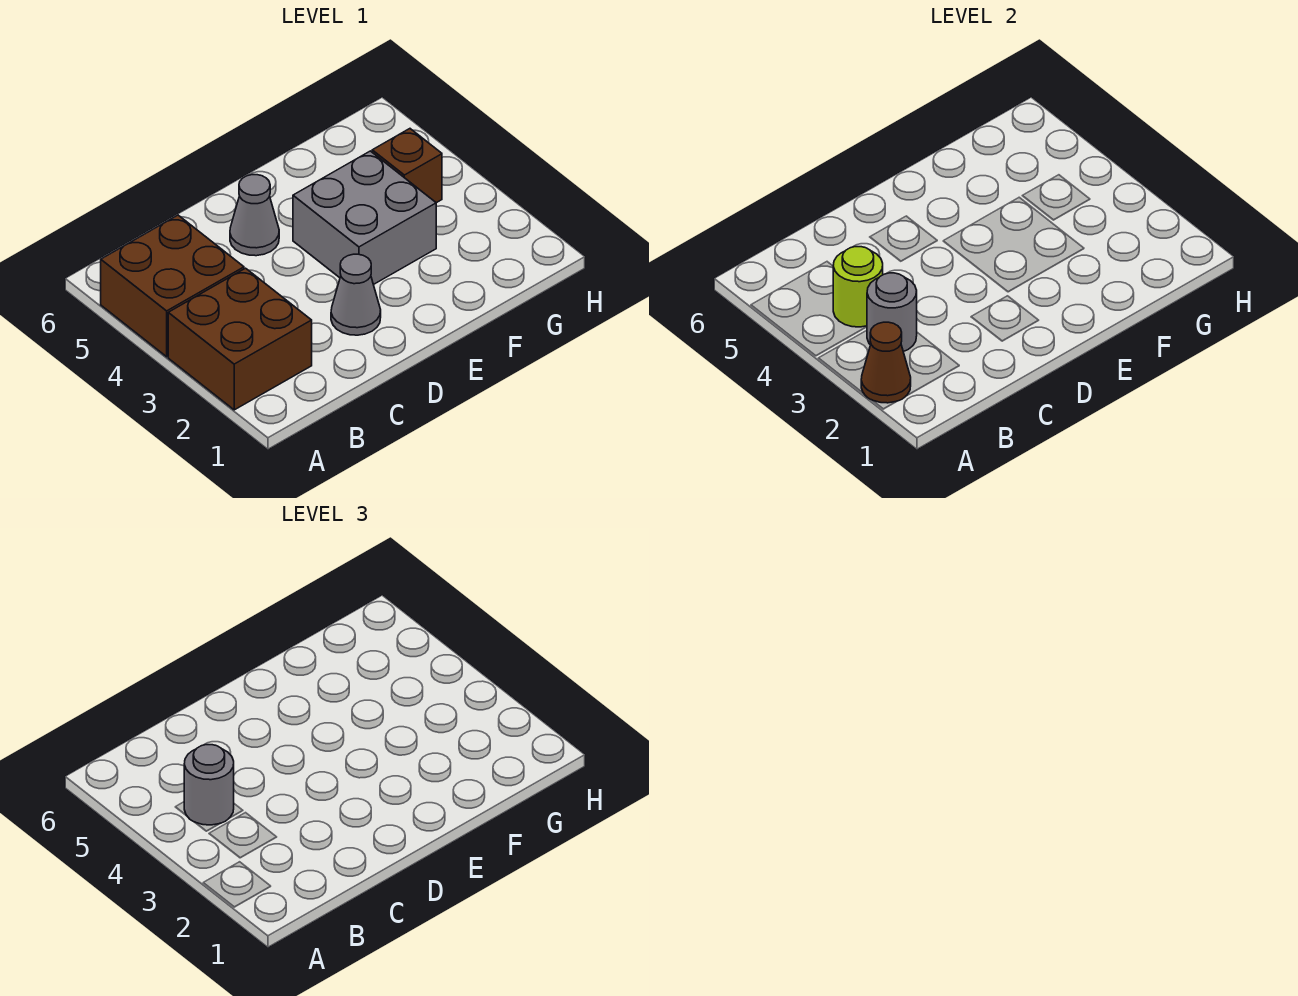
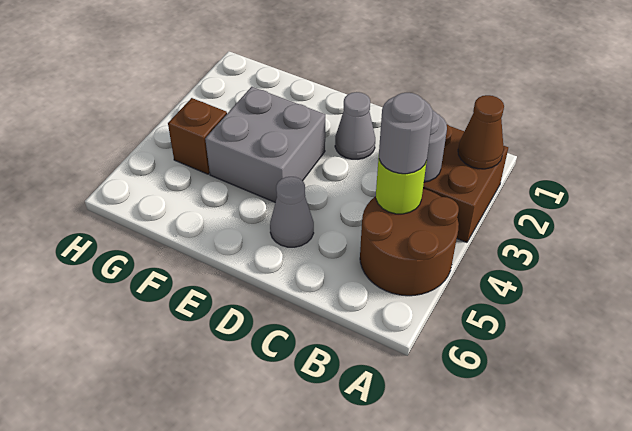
brown 2x2 brick [101,215,244,357] -> brown 2x2 round brick [360,189,459,296]

